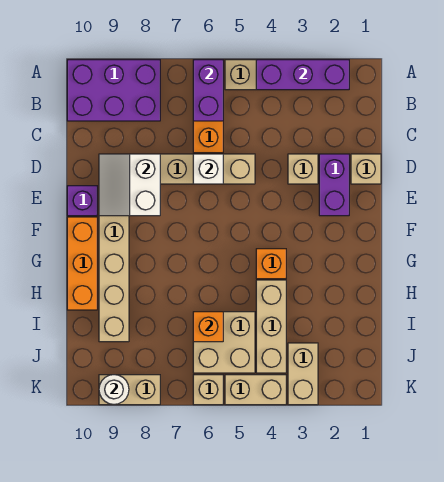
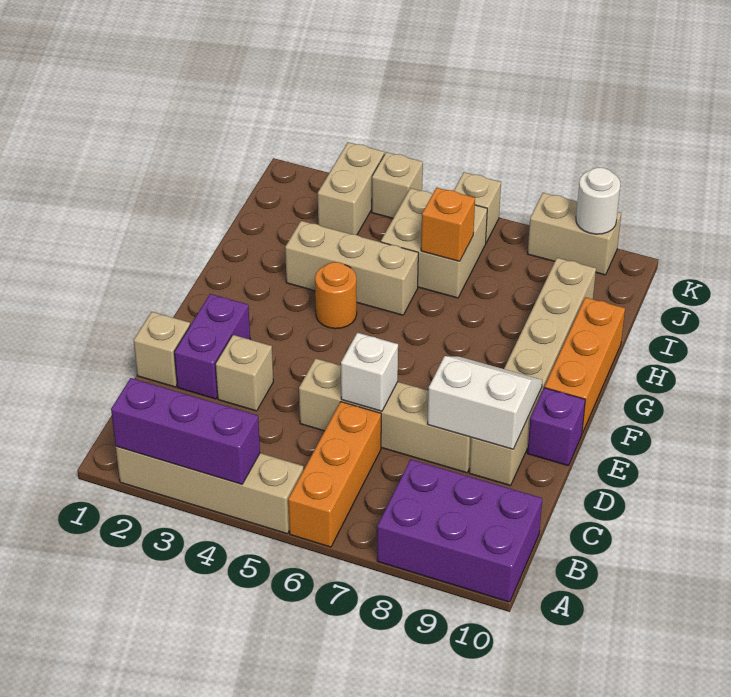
purple 1x2 brick [193,60,223,121] -> none
white 2x2 slope [99,154,160,216] -> white 2x2 slope turned to [428,356,542,449]
orange 1x1 brick [256,249,286,279] -> orange 1x1 round brick [315,262,357,329]
tan 1x3 brick [256,280,286,373] -> tan 1x3 brick turned to [285,221,418,315]
tan 1x2 brick [225,375,286,405] -> tan 1x1 brick [372,152,423,218]

